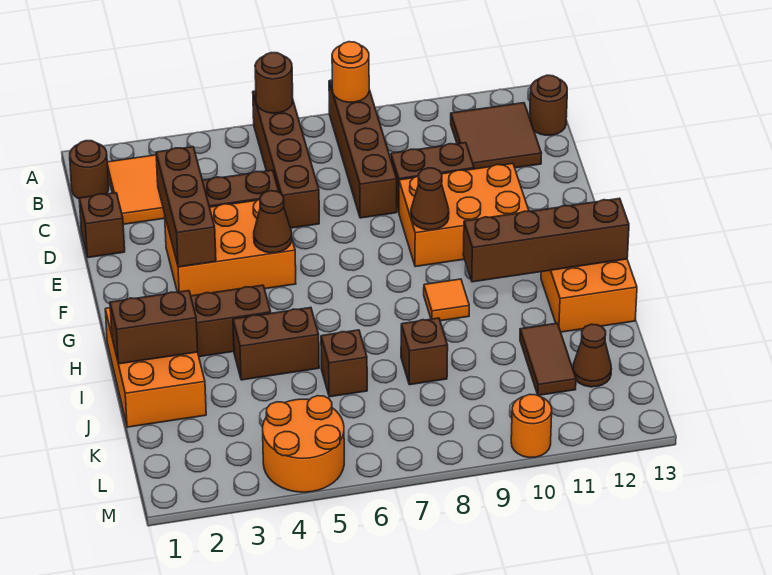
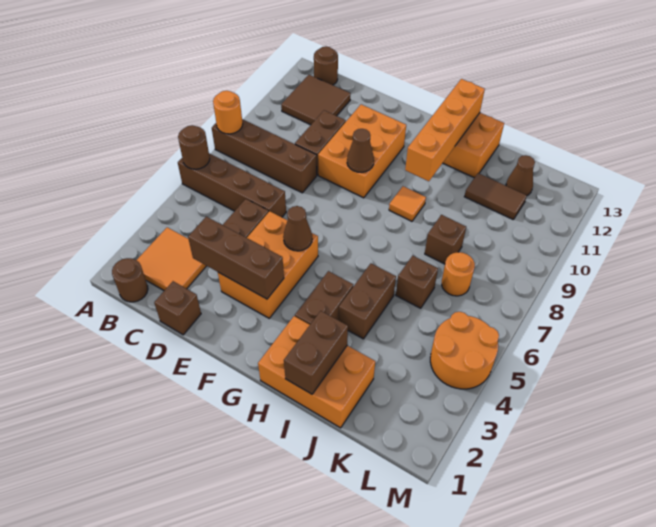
brown 1x4 brick [463,198,629,282] -> orange 1x4 brick [405,79,485,181]
orange 1x1 round brick [511,394,552,458] -> orange 1x1 round brick moved to [442,252,475,296]

